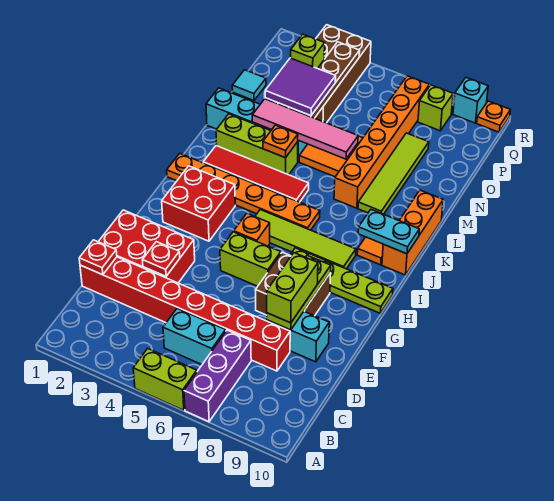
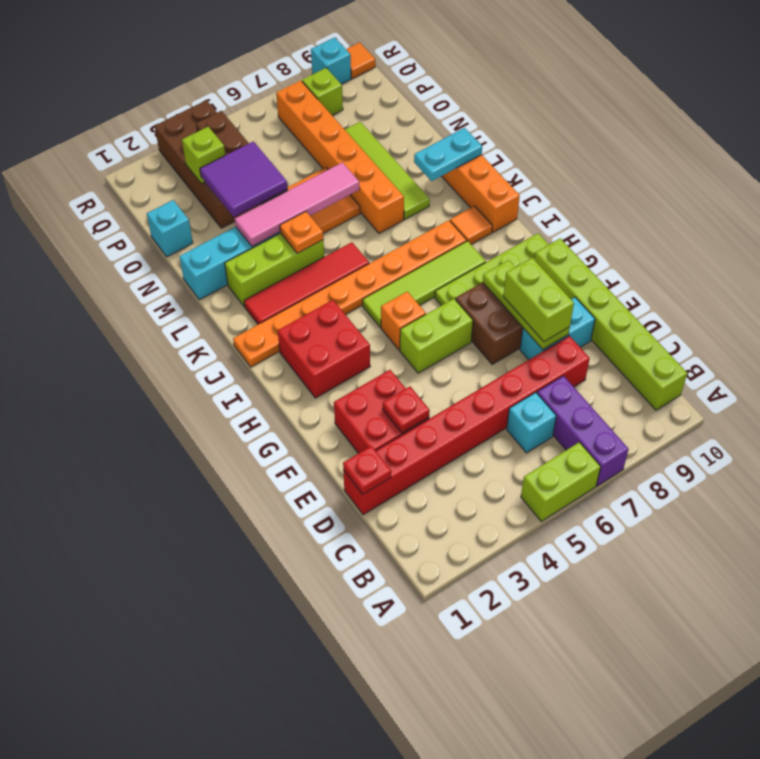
none -> lime 1x6 brick [535,238,687,410]
cyan 1x2 brick [163,309,226,364] -> cyan 1x1 brick [507,393,556,453]
red 2x3 brick [98,210,195,283] -> red 2x2 brick [334,370,429,453]
orange 1x6 plate [167,153,320,230] -> orange 1x8 plate [233,220,467,367]
cyan 1x2 plate [358,210,419,254] -> cyan 1x2 plate moved to [414,128,482,181]
cyan 1x1 tile [232,70,266,100] -> cyan 1x1 brick [147,200,193,257]
orange 1x1 plate [477,101,510,132] -> orange 1x1 tile [346,42,376,79]

